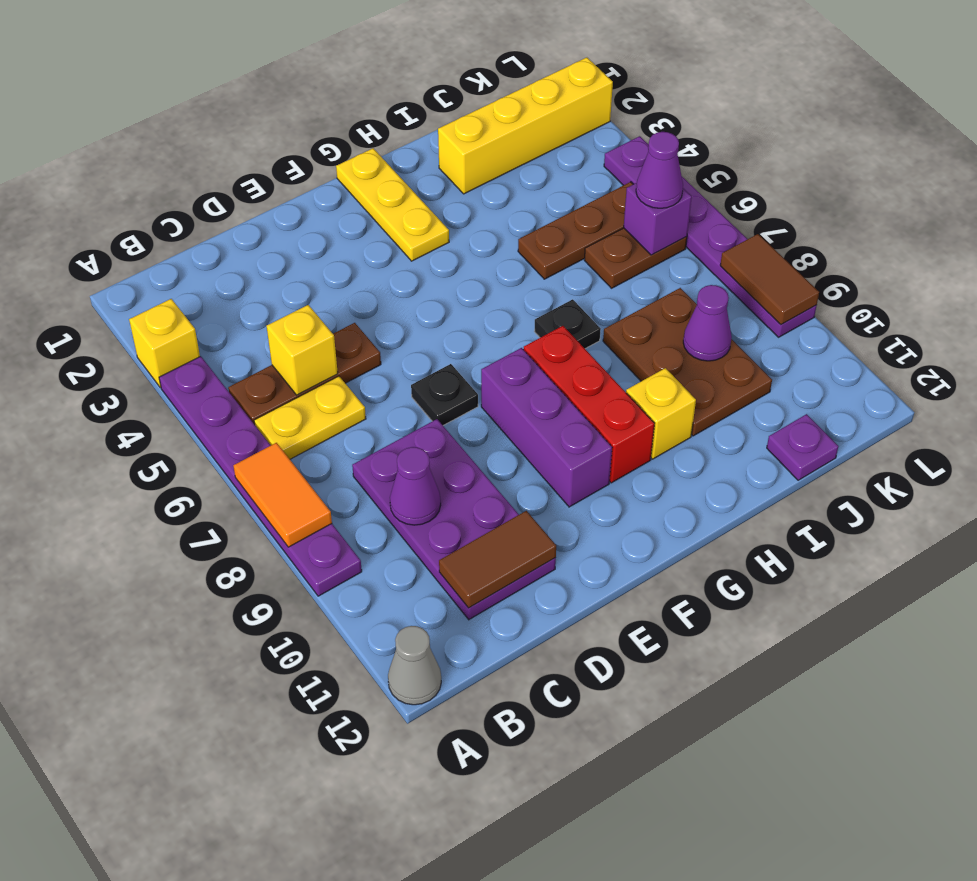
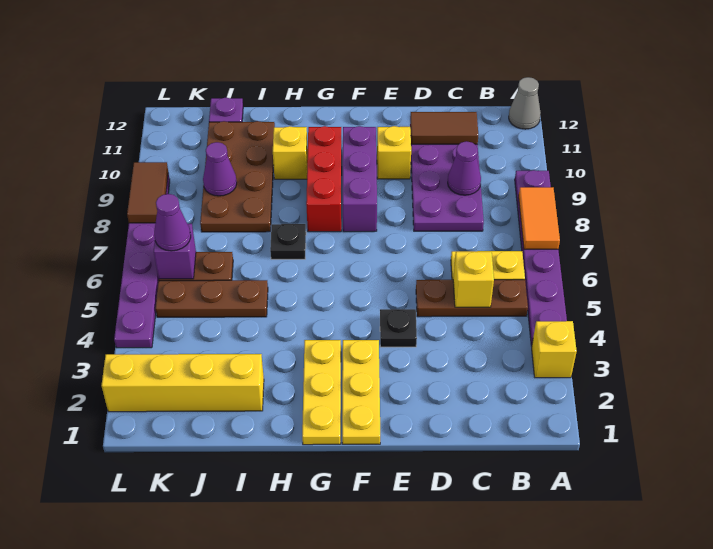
black 1x1 plate [411,364,478,425] -> black 1x1 plate moved to [380,309,417,347]
none -> yellow 1x1 brick [377,126,411,179]
none -> yellow 1x3 plate [342,340,380,444]
brown 2x3 plate [603,288,772,436] -> brown 2x4 plate [200,121,275,232]

